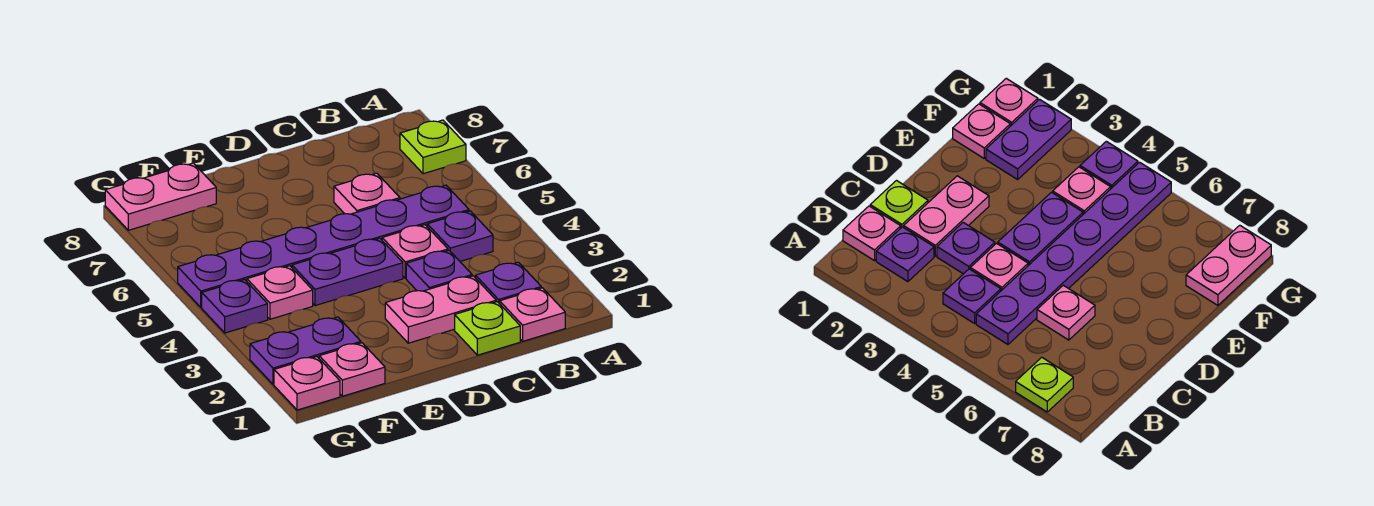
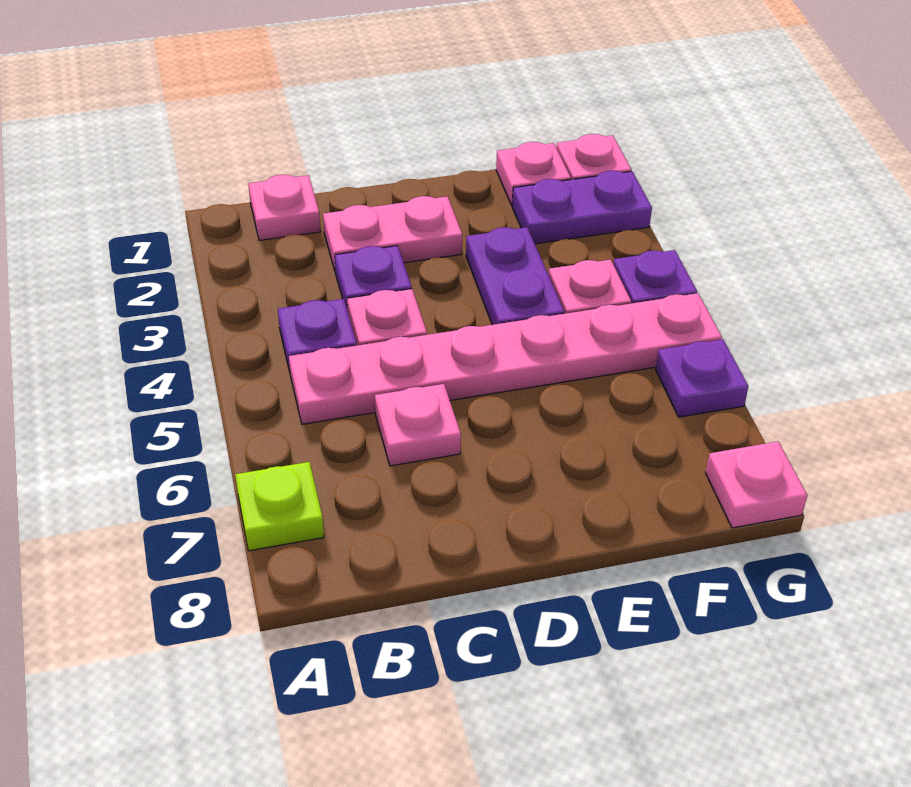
purple 1x1 plate [475,262,541,304] -> purple 1x1 plate moved to [656,339,749,417]
purple 1x6 plate [178,185,469,307] -> pink 1x6 plate [289,293,722,424]
lime 1x1 plate [455,302,520,355] -> none
purple 1x2 plate [292,238,403,306] -> purple 1x2 plate turned to [466,227,564,325]
pink 1x2 plate [105,163,216,230] -> pink 1x1 plate [706,442,807,528]

